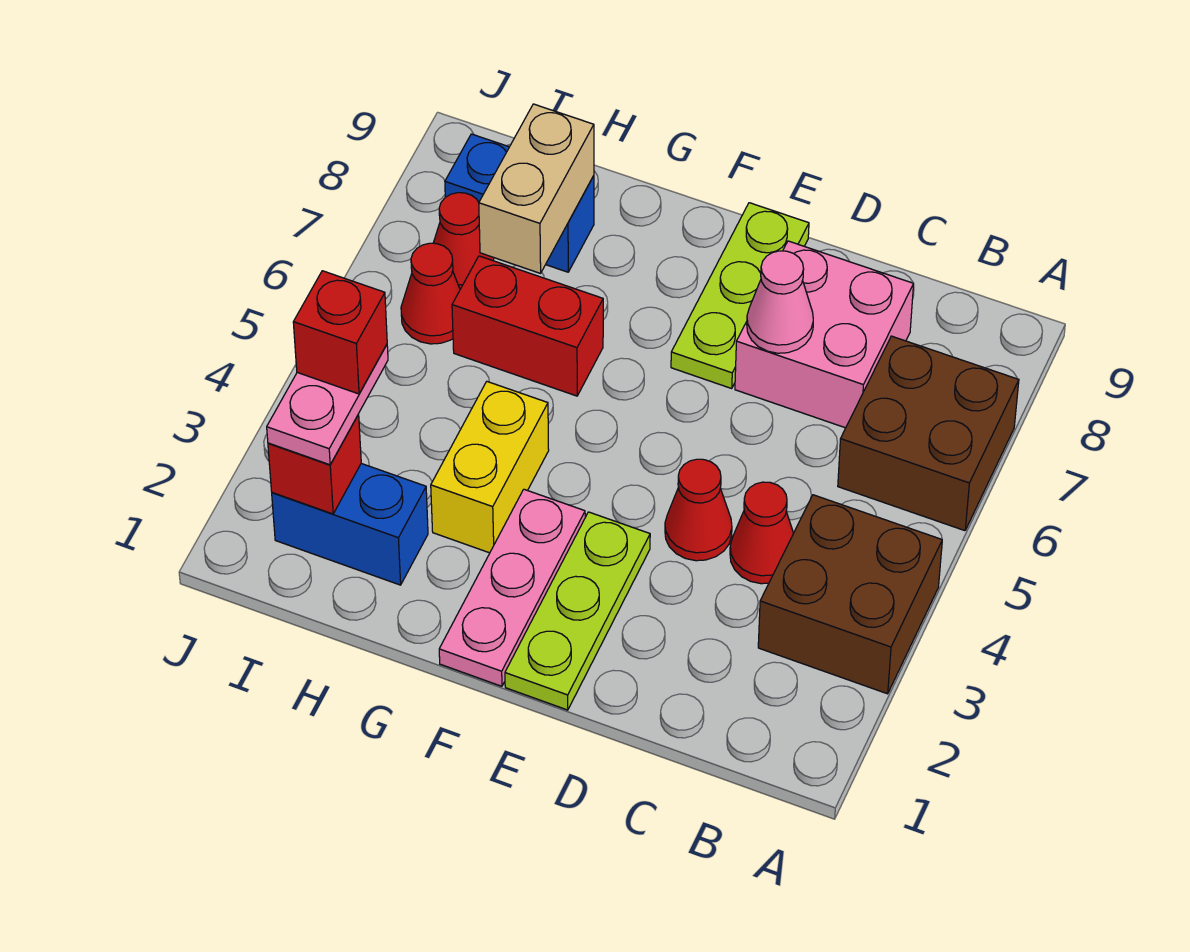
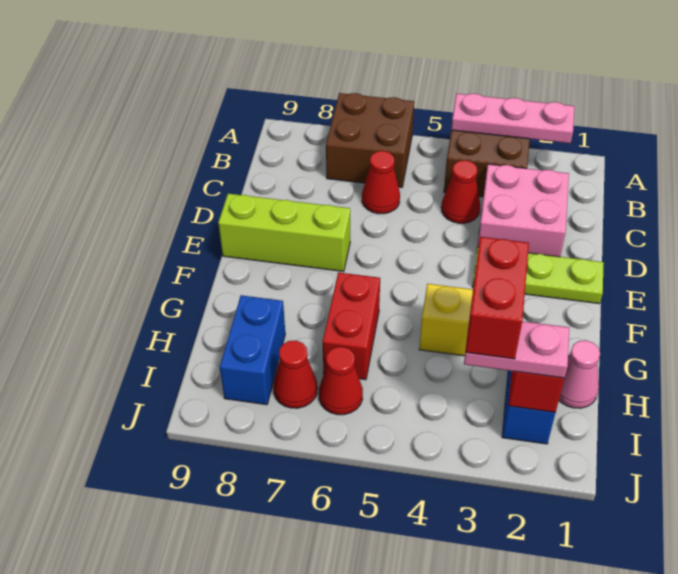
pink 2x2 brick [735,241,914,428] -> pink 2x2 brick moved to [477,164,569,257]
red 1x1 cone [665,459,732,561] -> red 1x1 cone moved to [362,151,400,214]
pink 1x1 cone [747,251,813,353] -> pink 1x1 cone moved to [559,340,600,408]
lime 1x3 plate [671,203,809,389] -> lime 1x3 brick [218,194,350,271]
pink 1x3 plate [439,489,585,686] -> pink 1x3 plate moved to [451,94,574,143]
tan 1x2 brick [479,104,594,273] -> none
red 1x1 brick [293,271,387,394] -> red 1x2 brick [465,237,529,359]

